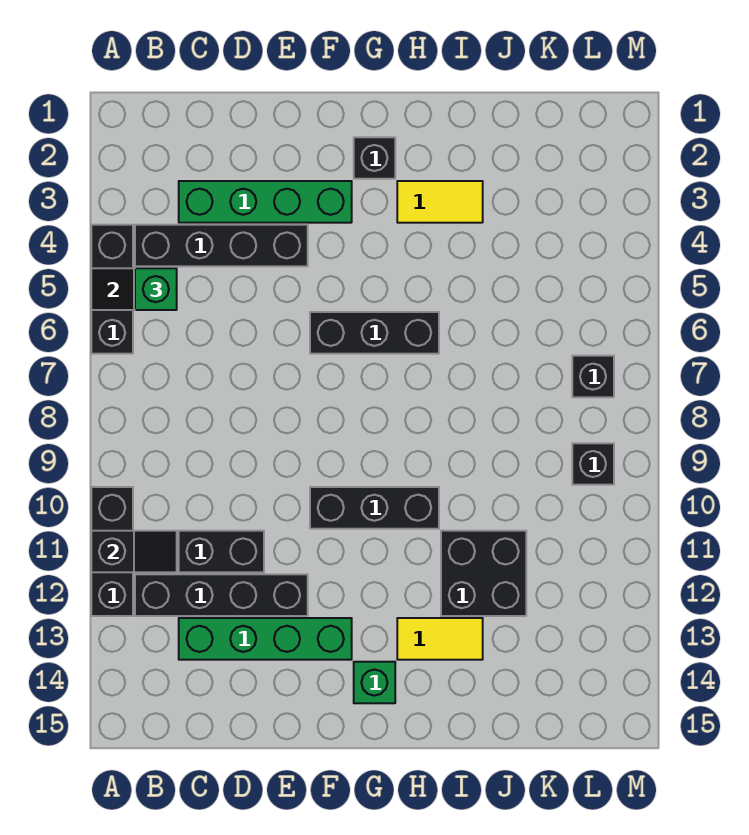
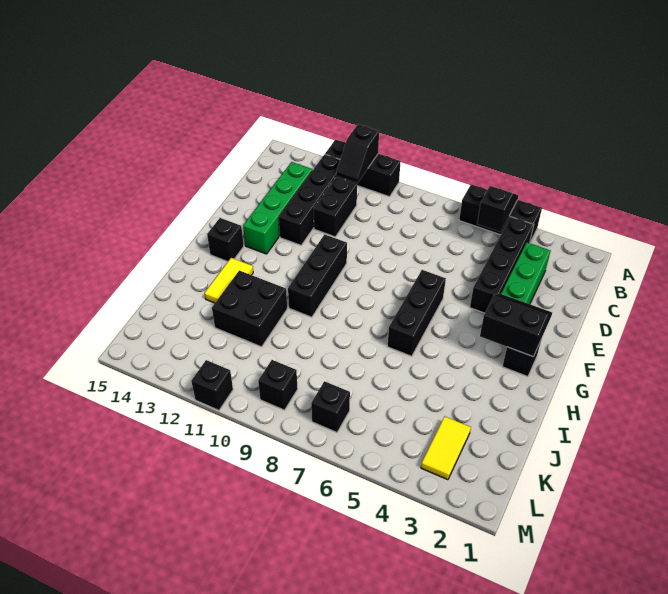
green 1x1 brick [135,268,177,310] -> none
none -> black 2x2 slope [480,294,552,357]
green 1x1 brick [354,662,395,703] -> black 1x1 brick [207,218,244,261]
yellow 1x2 tile [397,181,483,223] -> yellow 1x2 tile moved to [421,417,471,480]
none -> black 1x1 brick [191,360,233,410]

